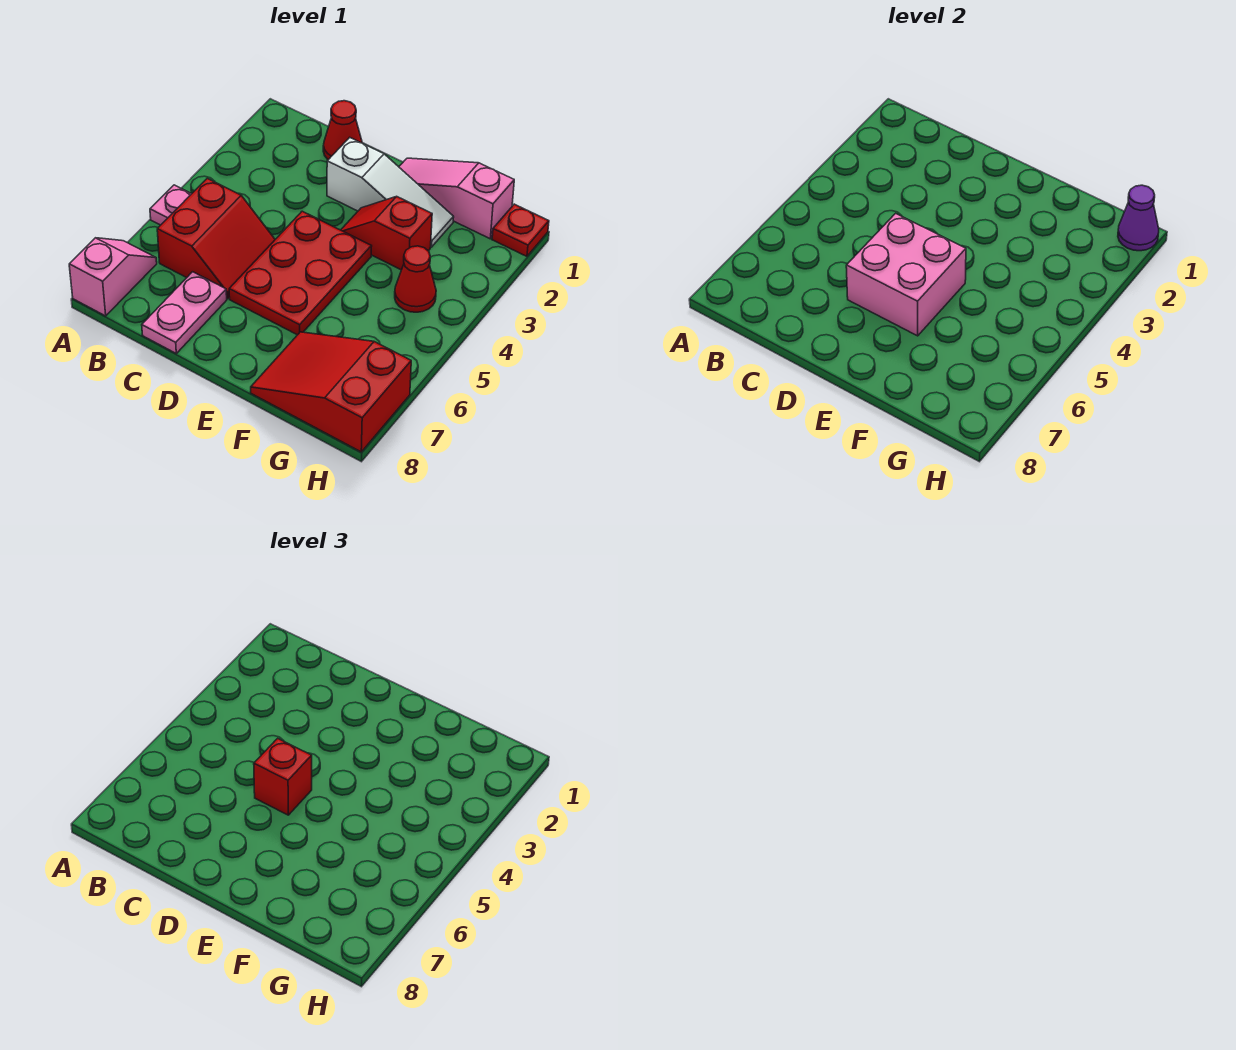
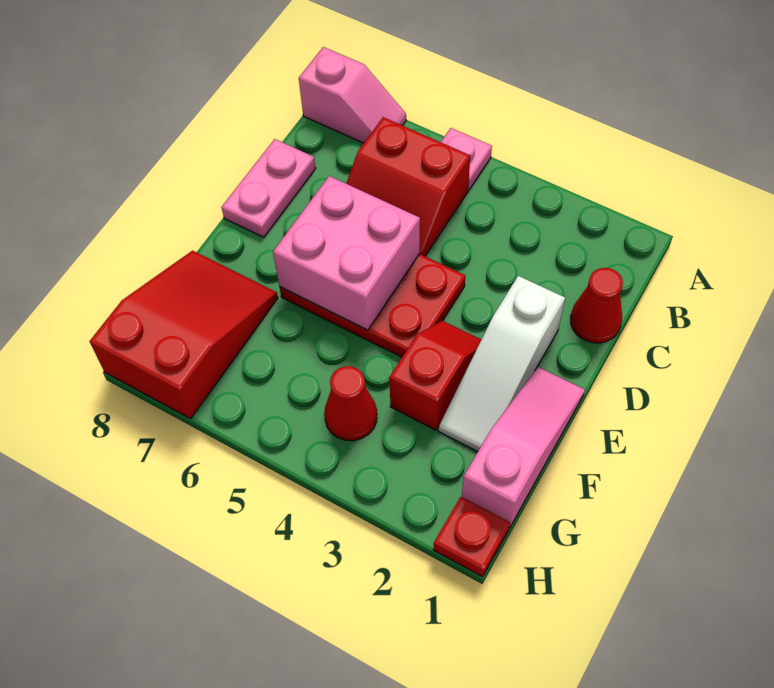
pink 1x2 plate [142,272,227,353] -> pink 1x2 plate turned to [221,139,316,237]
red 1x1 brick [254,738,312,815] -> none
purple 1x1 cone [1118,185,1159,251] -> none

